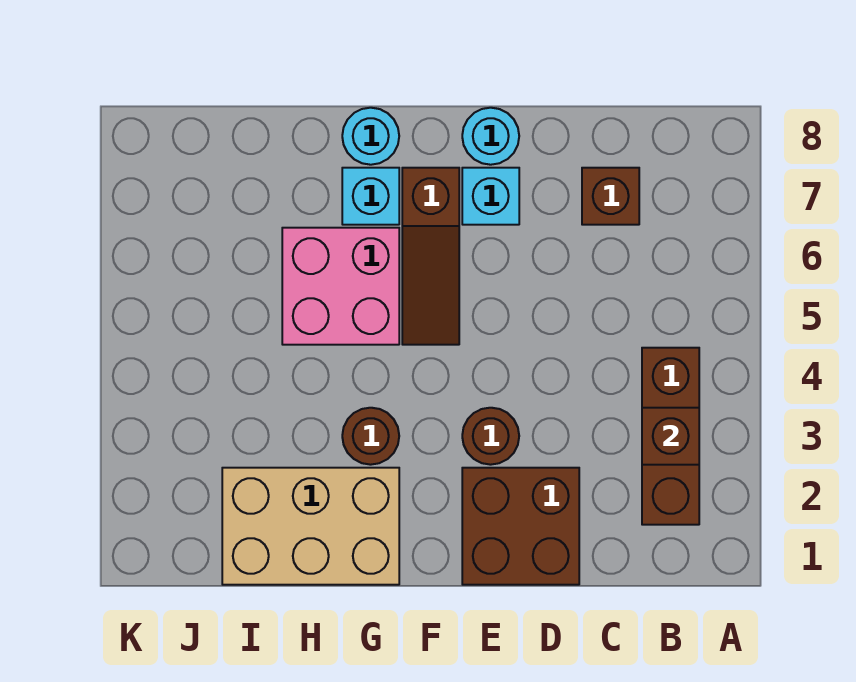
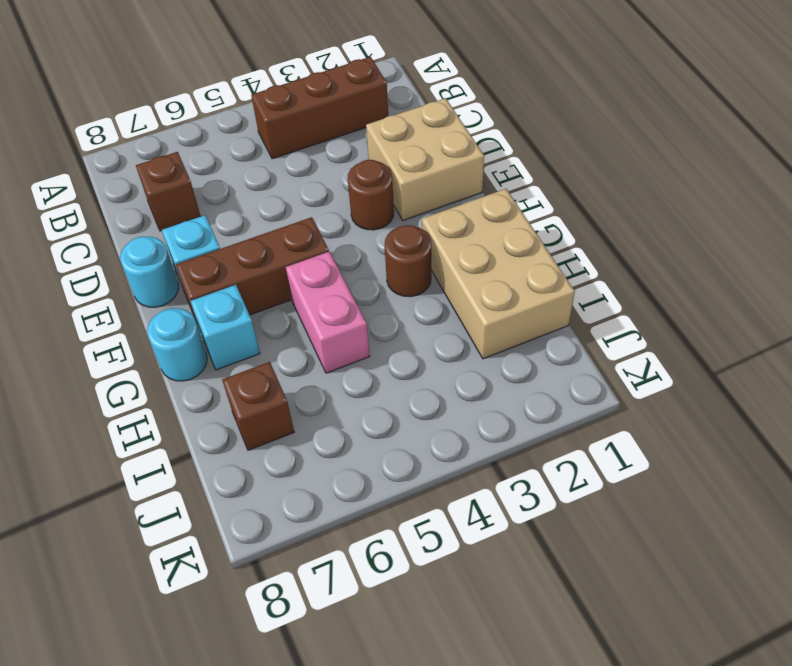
brown 1x1 brick [642,408,699,465] -> brown 1x1 brick moved to [222,362,294,450]
brown 2x2 brick [462,468,579,585] -> tan 2x2 brick [366,98,484,220]
brown 1x3 slope [402,168,459,345] -> brown 1x3 brick [176,217,329,327]
pink 2x2 brick [282,228,399,345] -> pink 1x2 brick [286,252,370,373]

